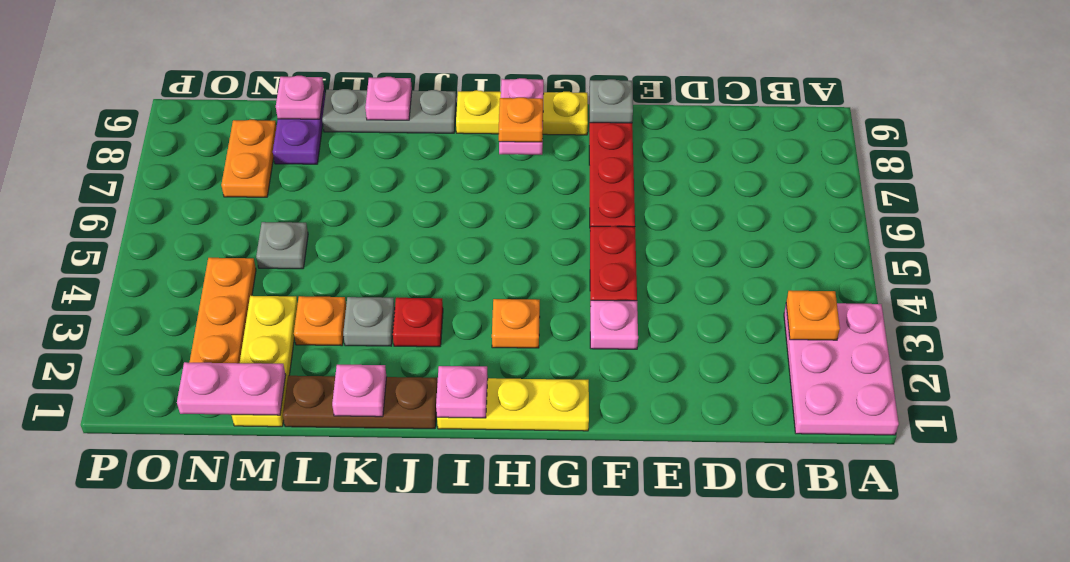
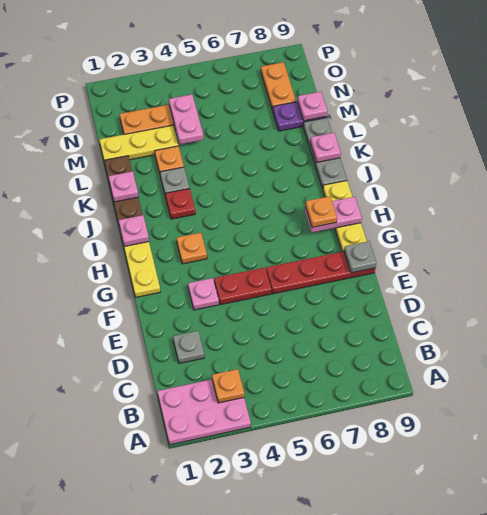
pink 1x2 plate [177,362,286,415] -> pink 1x2 plate moved to [169,94,203,144]
grey 1x1 plate [256,222,308,269] -> grey 1x1 plate moved to [173,331,204,364]
orange 1x2 plate [221,120,276,197] -> orange 1x2 plate turned to [261,62,296,111]

